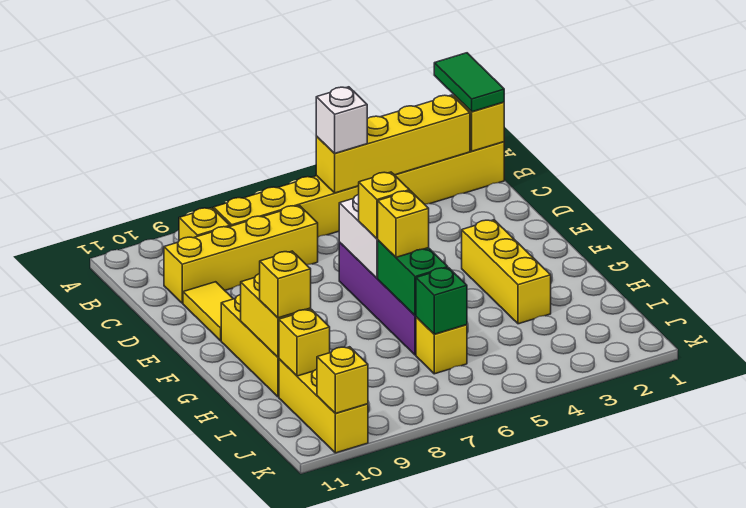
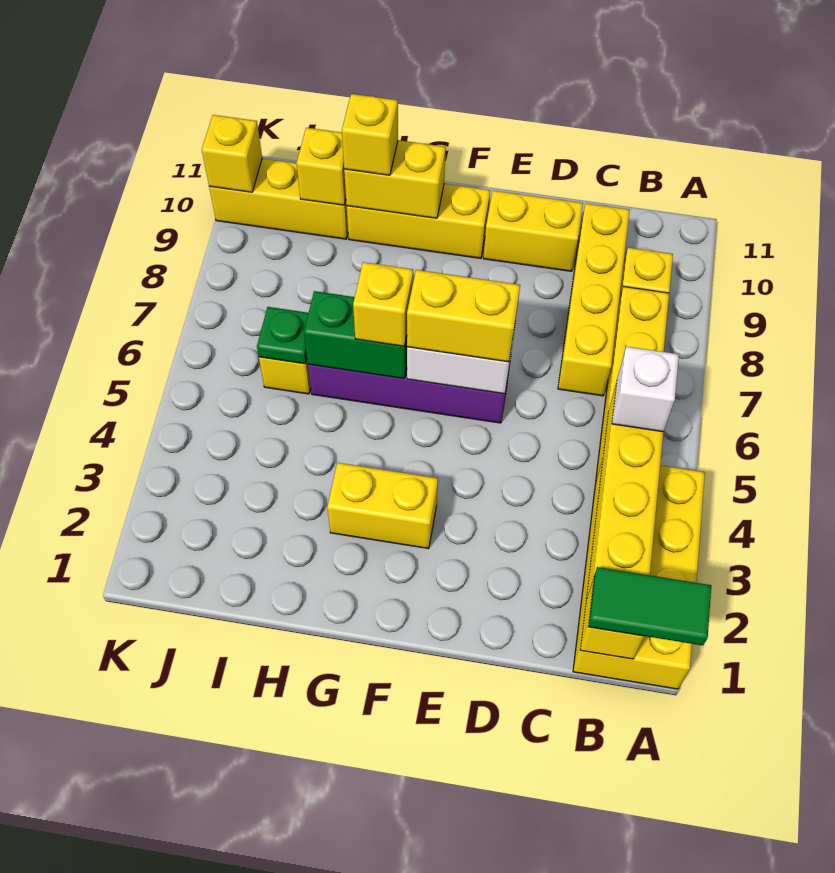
yellow 1x2 tile [183,282,233,341] -> yellow 1x2 brick [483,191,583,271]
yellow 1x3 brick [462,220,551,324] -> yellow 1x2 brick [327,463,438,549]
yellow 1x1 brick [359,172,410,239] -> yellow 1x2 brick [407,270,520,362]
green 1x1 brick [416,268,467,334] -> green 1x1 plate [257,307,308,364]

